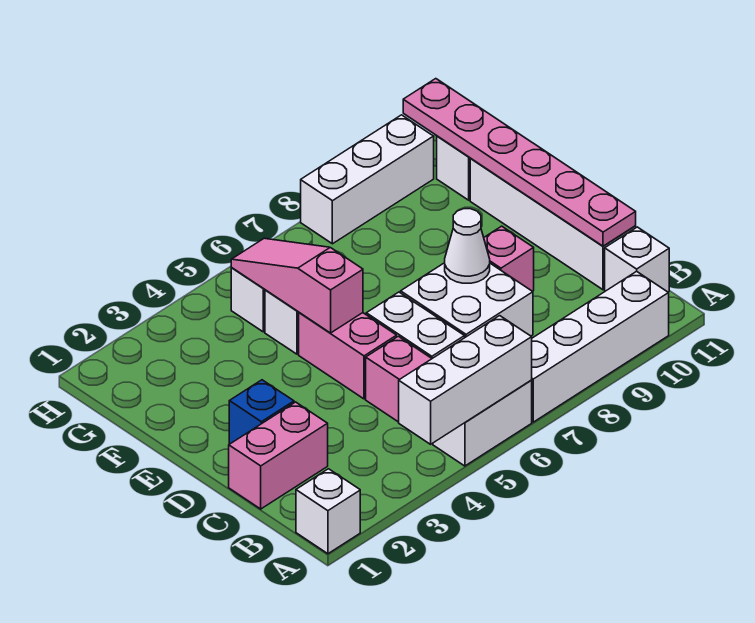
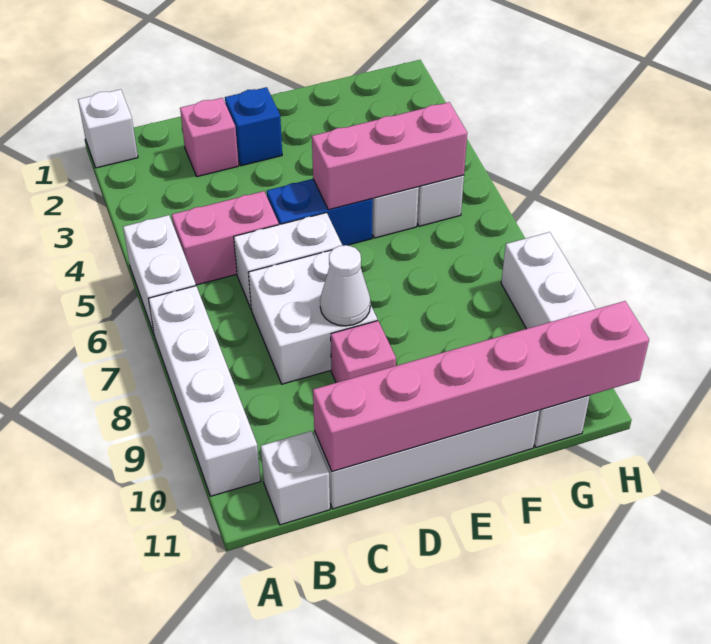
white 1x3 brick [399,316,532,444] -> none
pink 1x2 brick [229,402,328,509] -> pink 1x1 brick [180,98,239,177]
pink 1x6 plate [403,79,636,246] -> pink 1x6 brick [313,301,649,471]
pink 1x2 brick [299,313,397,399] -> blue 1x2 brick [267,179,373,246]
pink 1x3 slope [231,238,363,333] -> pink 1x3 brick [312,102,467,210]

